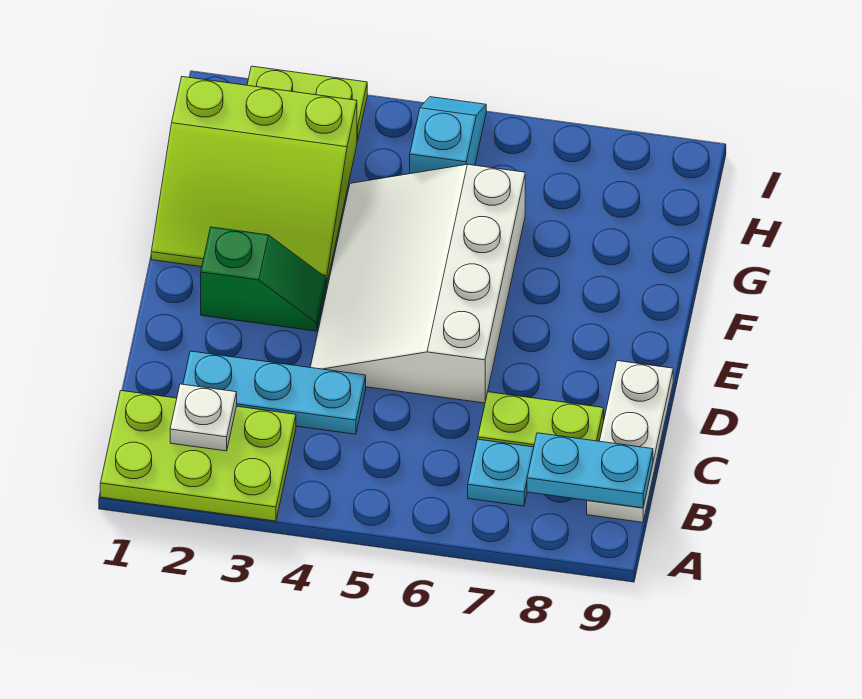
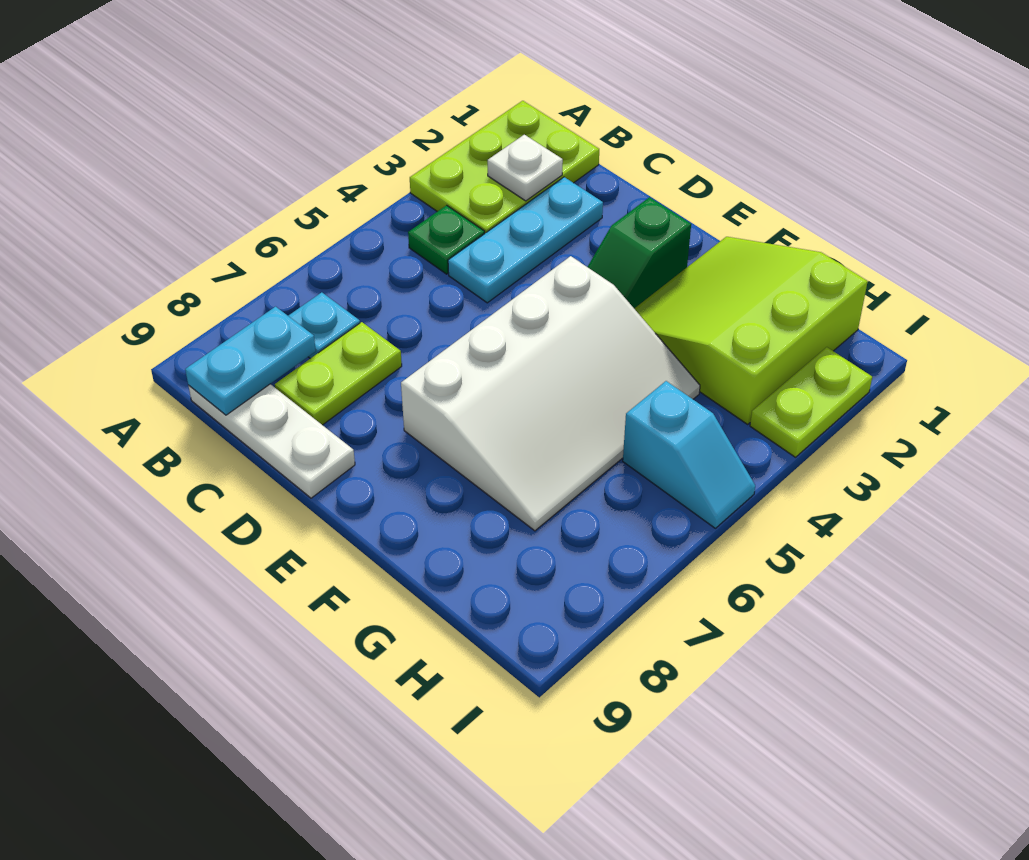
none -> green 1x1 plate [408,205,485,274]
white 3x4 slope [310,164,525,403] -> white 3x4 slope turned to [401,256,700,531]

